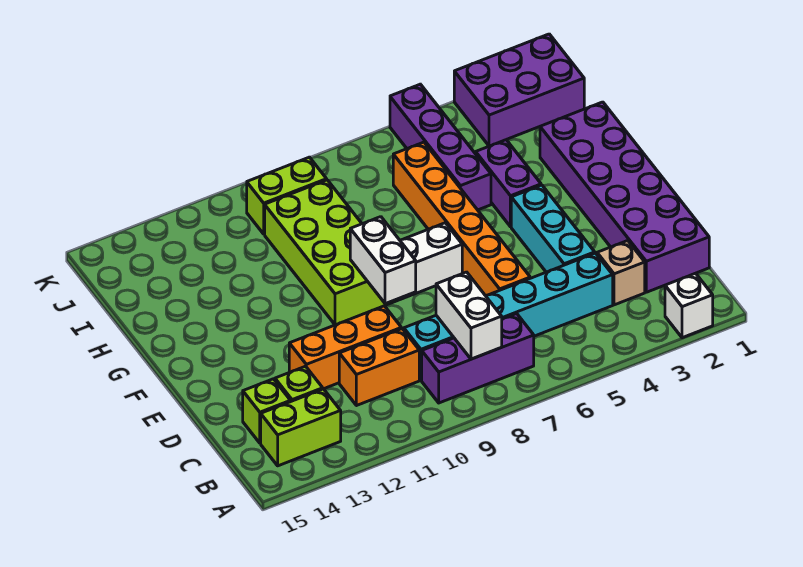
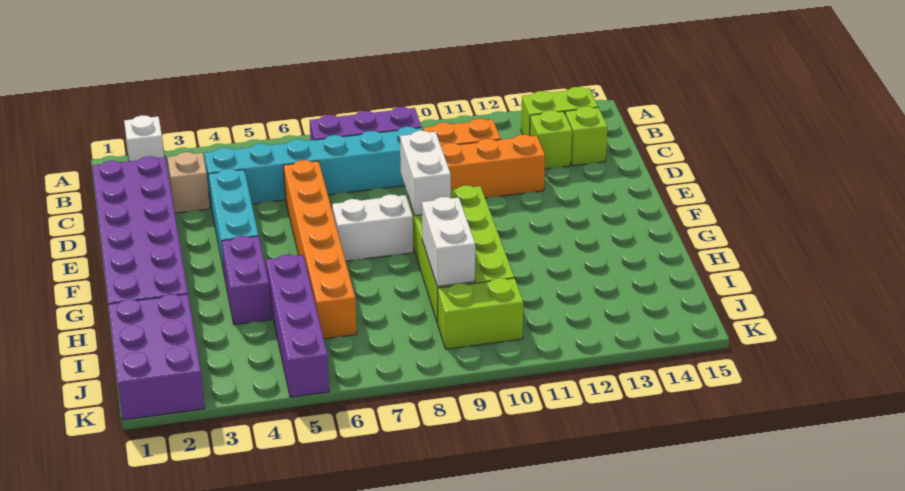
white 1x2 brick [436,272,502,359] -> white 1x2 brick moved to [422,197,475,286]
purple 2x3 brick [454,34,584,146] -> purple 2x3 brick turned to [108,294,205,420]

